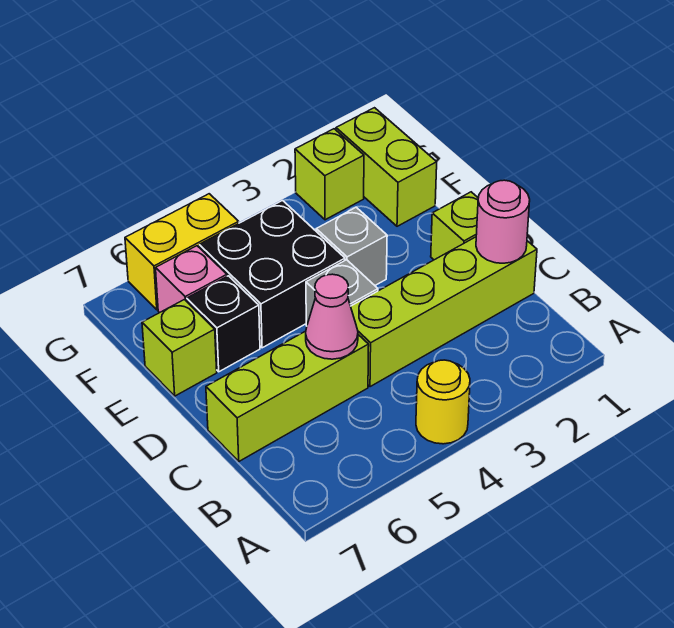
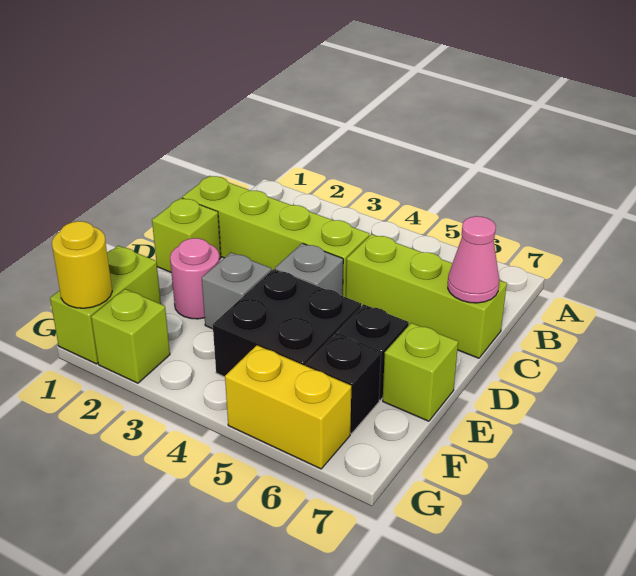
yellow 1x1 round brick [416,360,470,444] -> yellow 1x1 round brick moved to [52,221,112,308]
pink 1x1 round brick [476,180,530,263] -> pink 1x1 round brick moved to [170,238,220,319]
pink 1x1 cone [306,274,358,359] -> pink 1x1 cone moved to [448,216,499,303]
pink 1x1 brick [156,246,227,313] -> black 1x1 brick [306,334,381,434]

